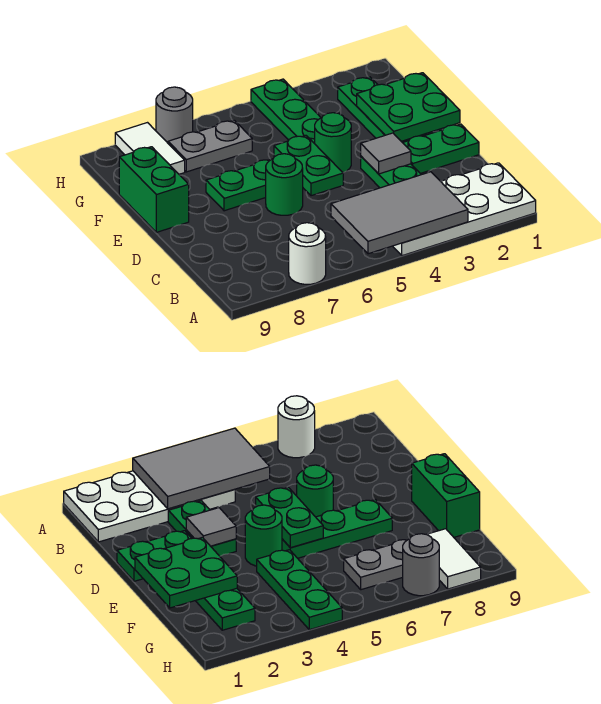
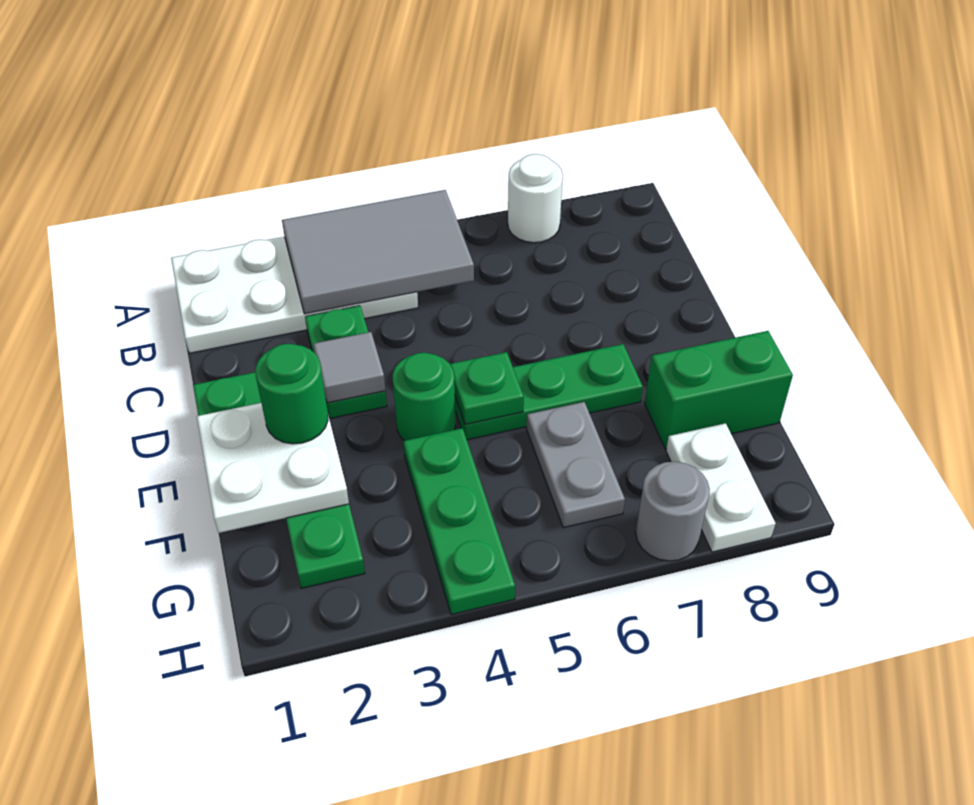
green 1x2 plate [274,135,343,196] -> green 1x1 plate [450,352,524,424]
green 1x1 round brick [266,154,303,215] -> green 1x1 round brick moved to [256,344,328,444]
green 2x2 plate [357,73,460,141] -> white 2x2 plate [197,403,349,533]
green 1x2 brick [119,147,189,232] -> green 1x2 brick turned to [645,331,793,449]
grey 1x2 plate [168,120,252,172] -> grey 1x2 plate turned to [526,402,625,528]
white 1x2 tile [115,123,185,174] -> white 1x2 plate [666,423,776,552]

